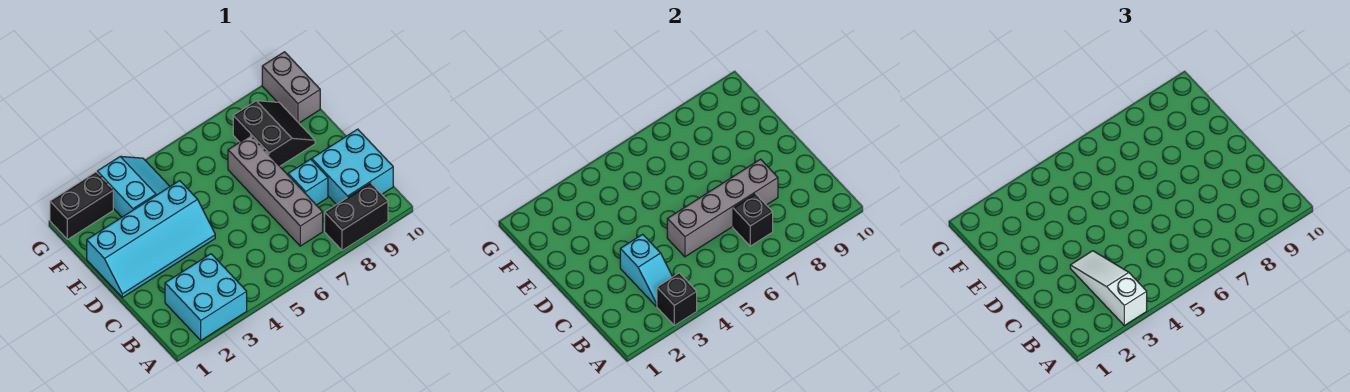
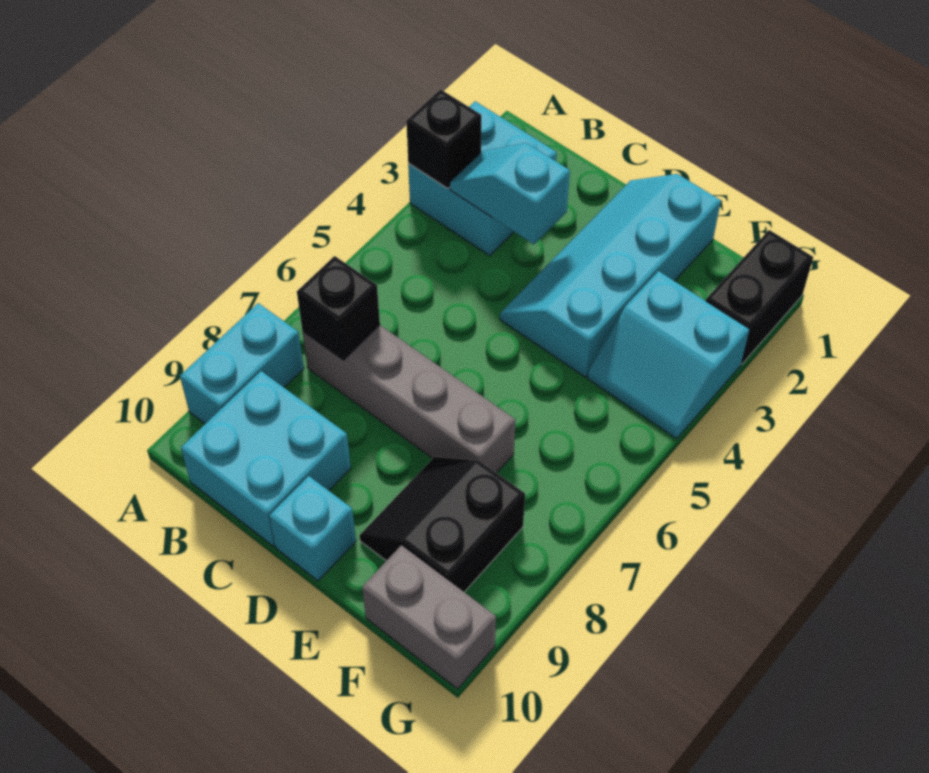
white 1x3 slope [1070,251,1147,325] -> none
black 1x2 brick [325,183,388,250] -> cyan 1x2 brick [180,303,304,424]
grey 1x4 brick [667,159,778,257] -> none
cyan 1x1 brick [288,159,328,205] -> cyan 1x1 brick moved to [269,476,356,581]
black 2x2 slope [233,101,315,166] -> black 2x2 slope turned to [360,457,525,592]

